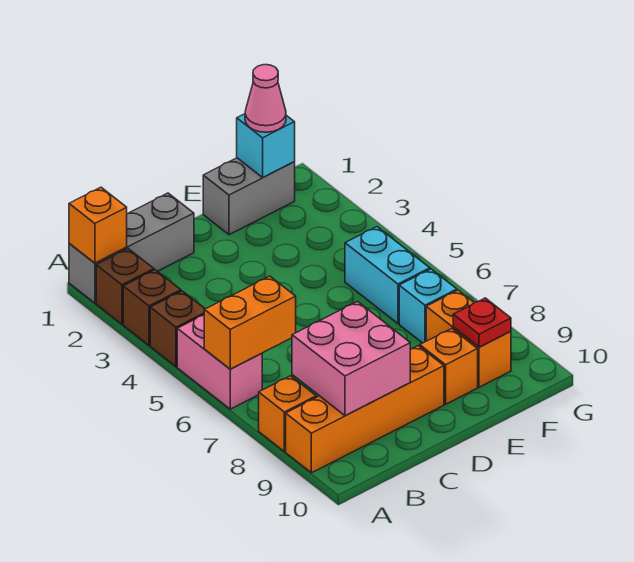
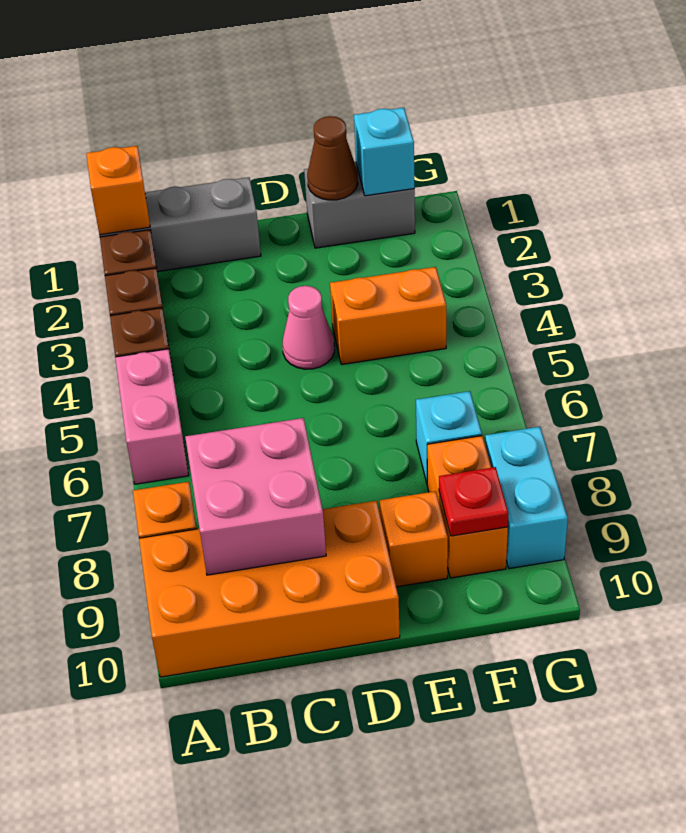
orange 1x2 brick [204,276,296,369] -> orange 1x2 brick moved to [330,267,446,365]
orange 1x4 brick [286,346,444,473] -> orange 2x4 brick [139,501,400,677]
none -> brown 1x1 cone [307,116,358,200]
pink 1x1 cone [245,65,286,132] -> pink 1x1 cone moved to [283,286,334,369]
cyan 1x2 brick [345,227,430,324] -> cyan 1x2 brick moved to [485,427,568,569]

